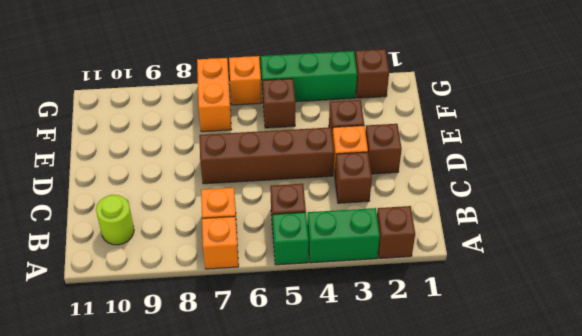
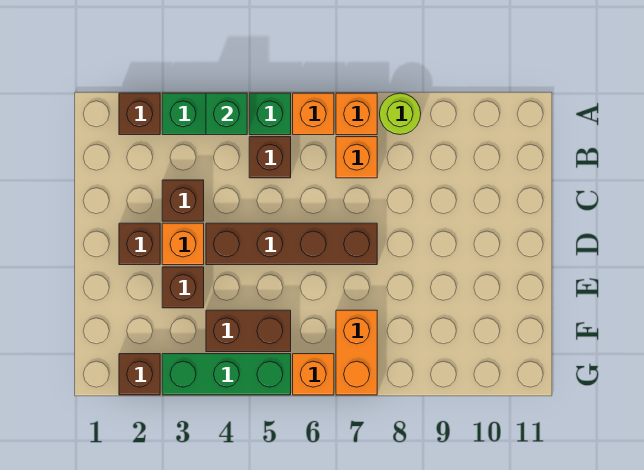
none -> green 1x1 brick [206,93,247,135]
none -> orange 1x1 brick [293,93,334,135]
lime 1x1 round brick [96,195,134,245] -> lime 1x1 round brick moved to [380,93,421,135]
brown 1x1 brick [263,79,295,128] -> brown 1x2 brick [206,310,291,352]

